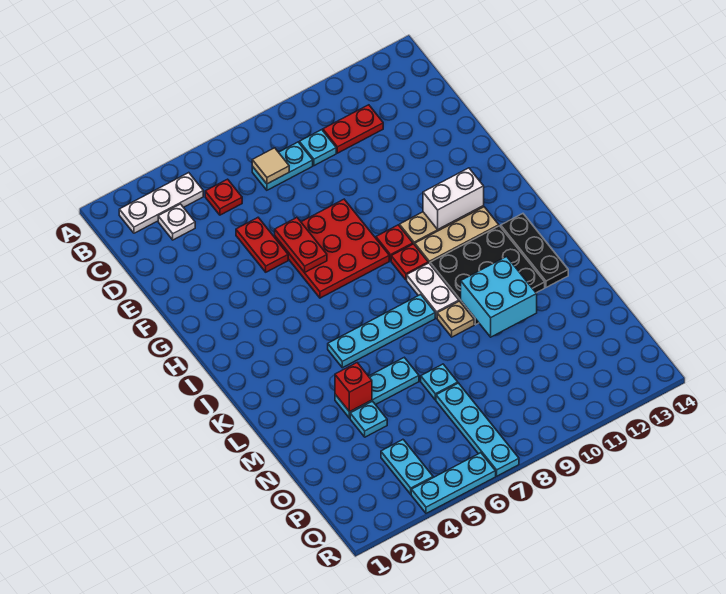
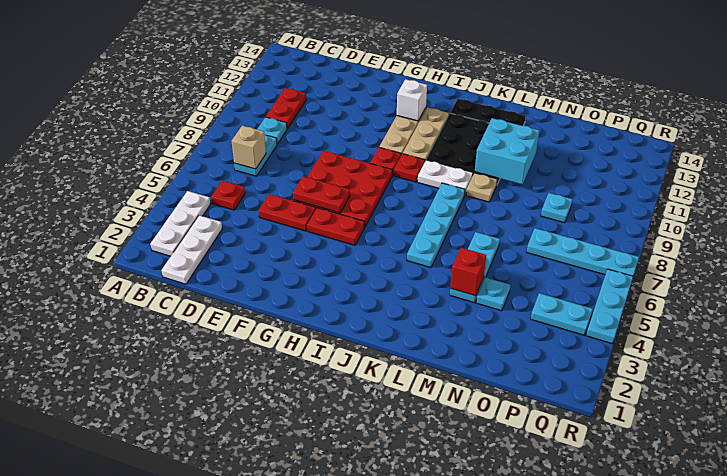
white 1x1 plate [158,204,195,240] -> white 1x3 plate [161,215,222,284]
tan 1x1 tile [252,148,289,184] -> tan 1x1 brick [231,126,266,169]
none -> red 1x2 plate [307,208,365,245]
white 1x2 brick [423,168,484,230] -> white 1x1 brick [397,79,427,121]
cyan 1x1 plate [421,364,458,400] -> cyan 1x1 plate moved to [541,193,573,223]

